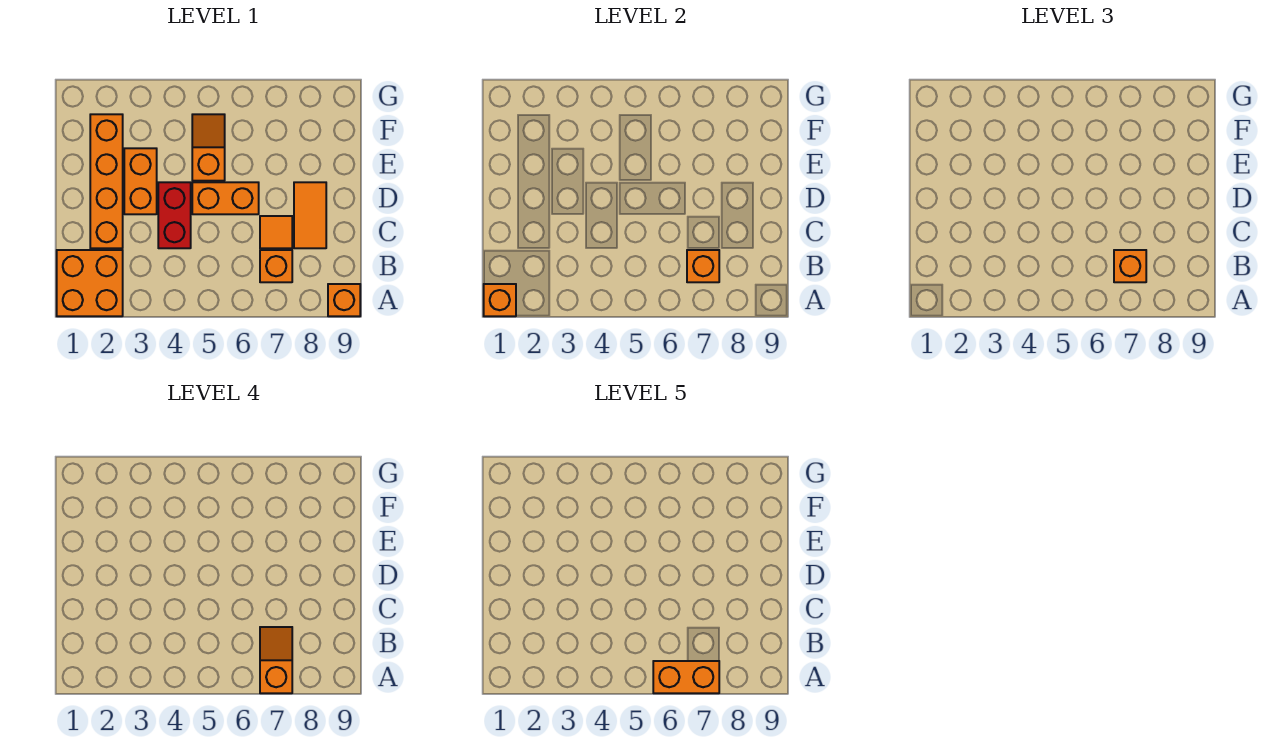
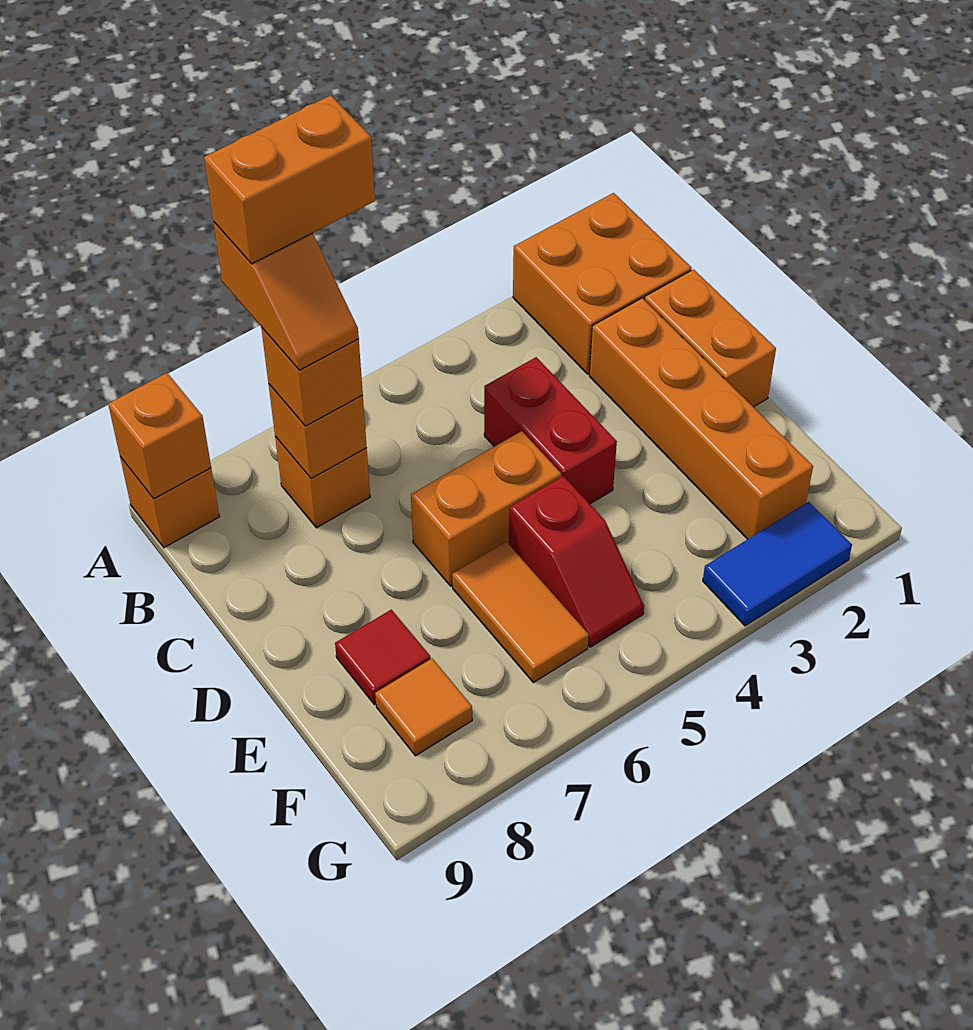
orange 1x1 brick [484,284,516,316] -> orange 1x1 brick moved to [108,373,211,499]
orange 1x1 tile [260,216,292,248] -> orange 1x1 tile moved to [375,659,472,756]
orange 1x2 tile [294,182,326,248] -> orange 1x2 tile moved to [452,542,589,683]
orange 1x2 brick [124,148,157,214] -> orange 1x2 brick moved to [644,269,776,407]
orange 1x2 slope [192,114,225,181] -> red 1x2 slope [509,476,644,647]
none -> red 1x1 tile [335,610,430,705]
none -> blue 1x2 tile [703,502,852,626]

